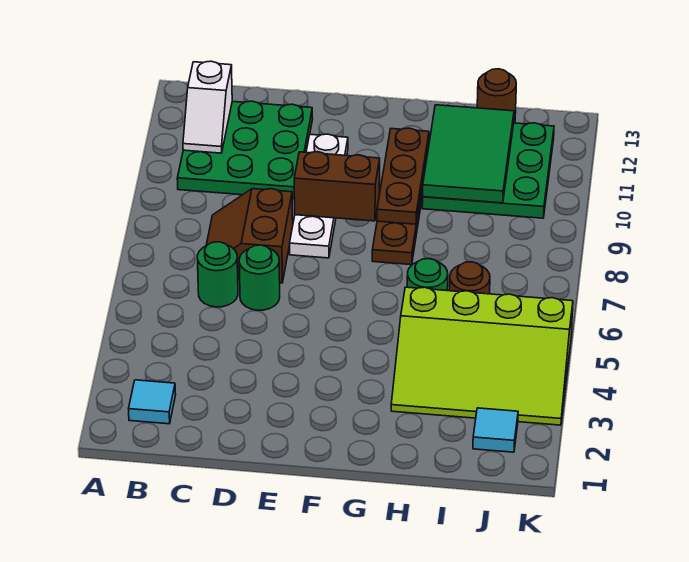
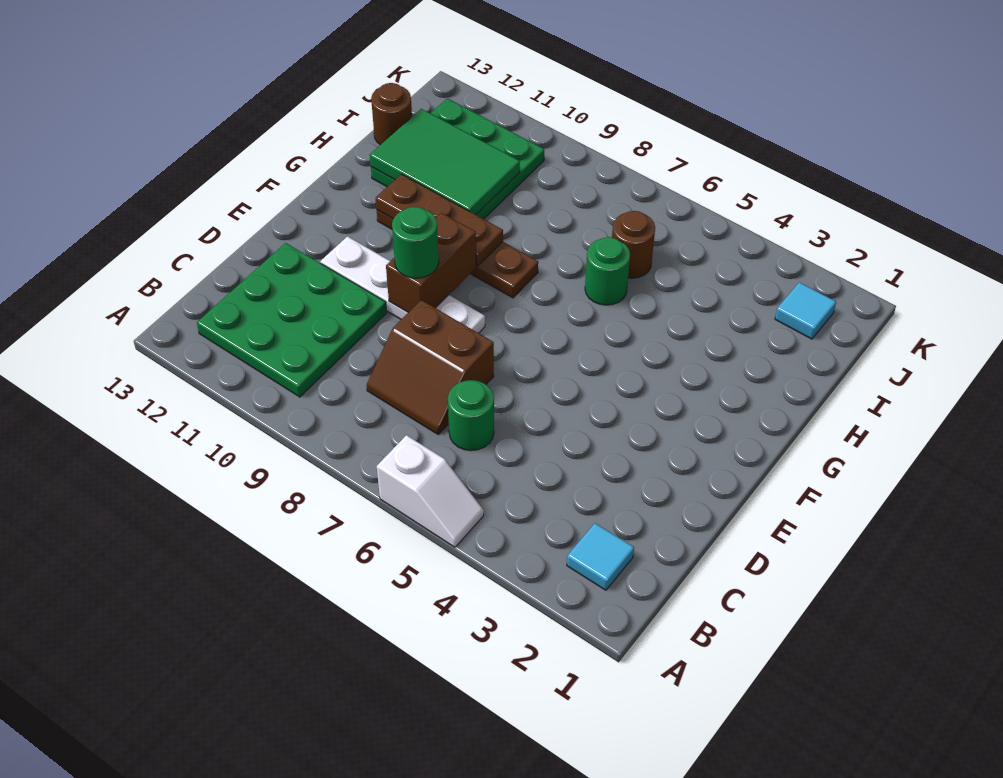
white 1x2 slope [183,61,232,153] -> white 1x2 slope moved to [377,435,484,547]
green 1x1 round brick [239,245,280,310] -> green 1x1 round brick moved to [392,207,439,278]
lime 3x4 slope [391,287,573,425] -> none

